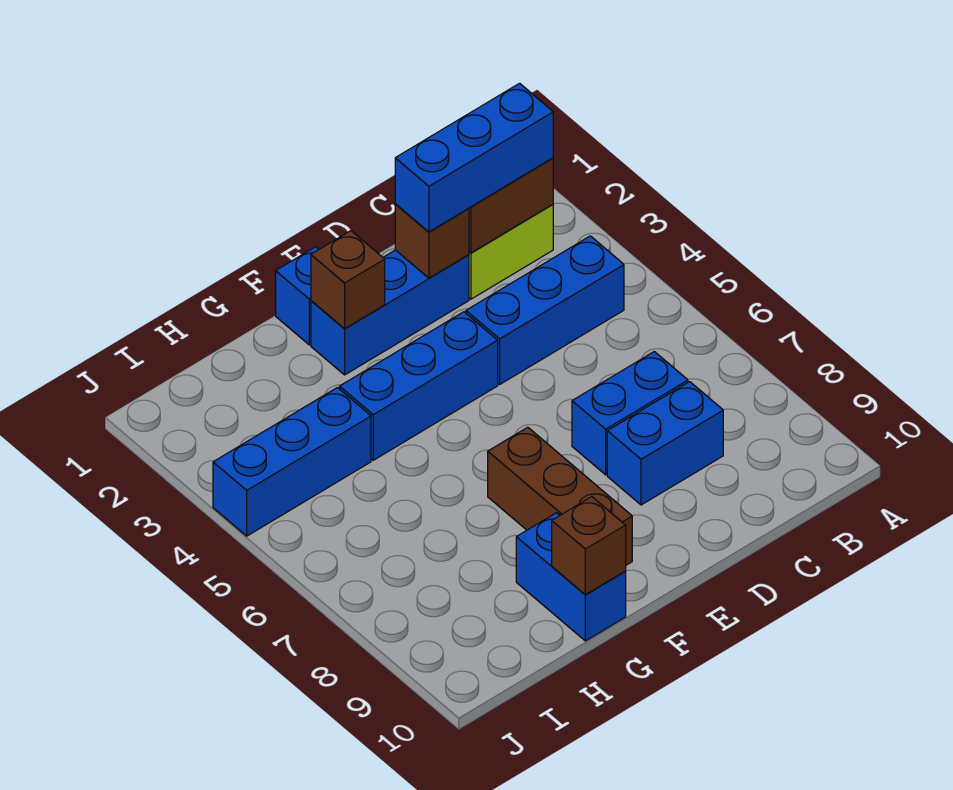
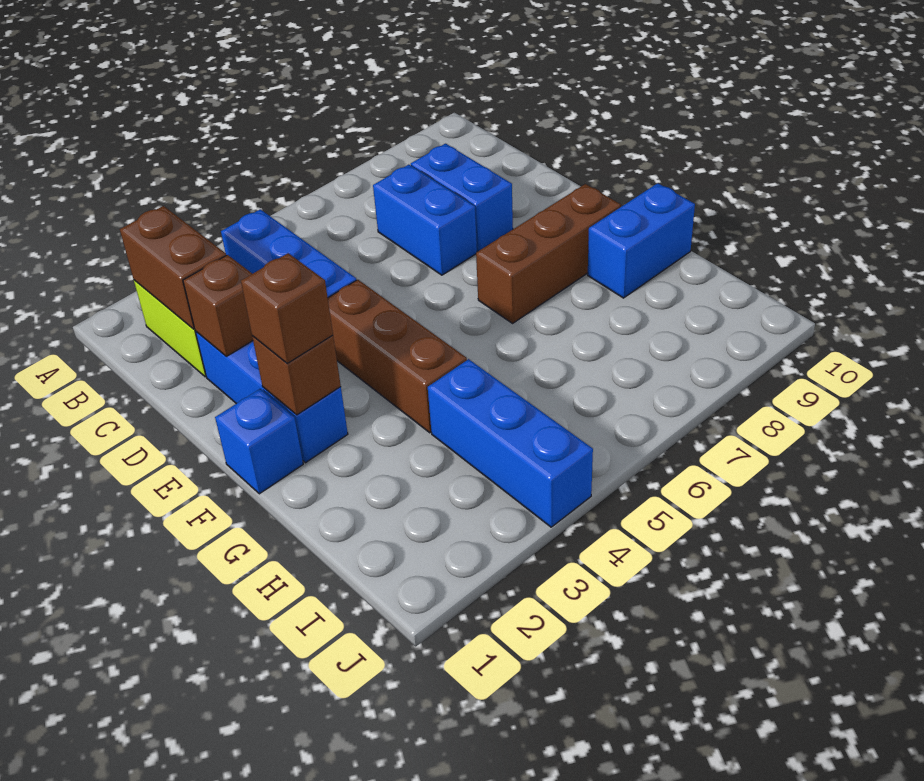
blue 1x3 brick [395,83,553,232] -> none
blue 1x3 brick [340,312,498,460] -> brown 1x3 brick [328,280,467,433]
brown 1x1 brick [552,497,626,595] -> brown 1x1 brick moved to [241,253,333,363]

